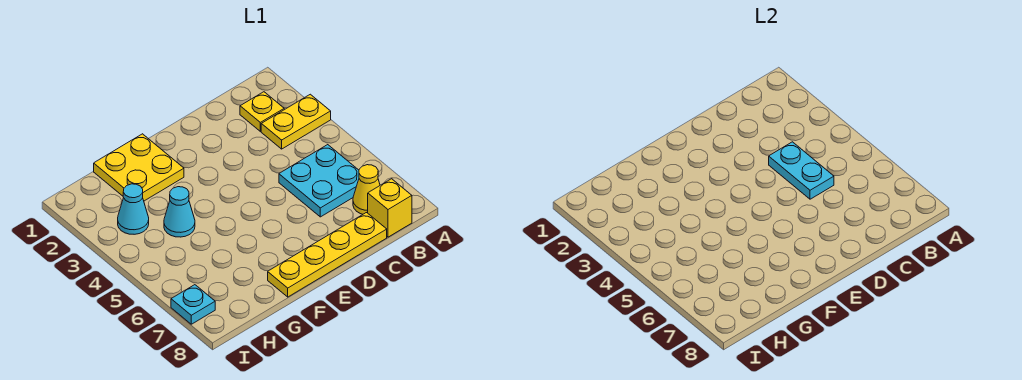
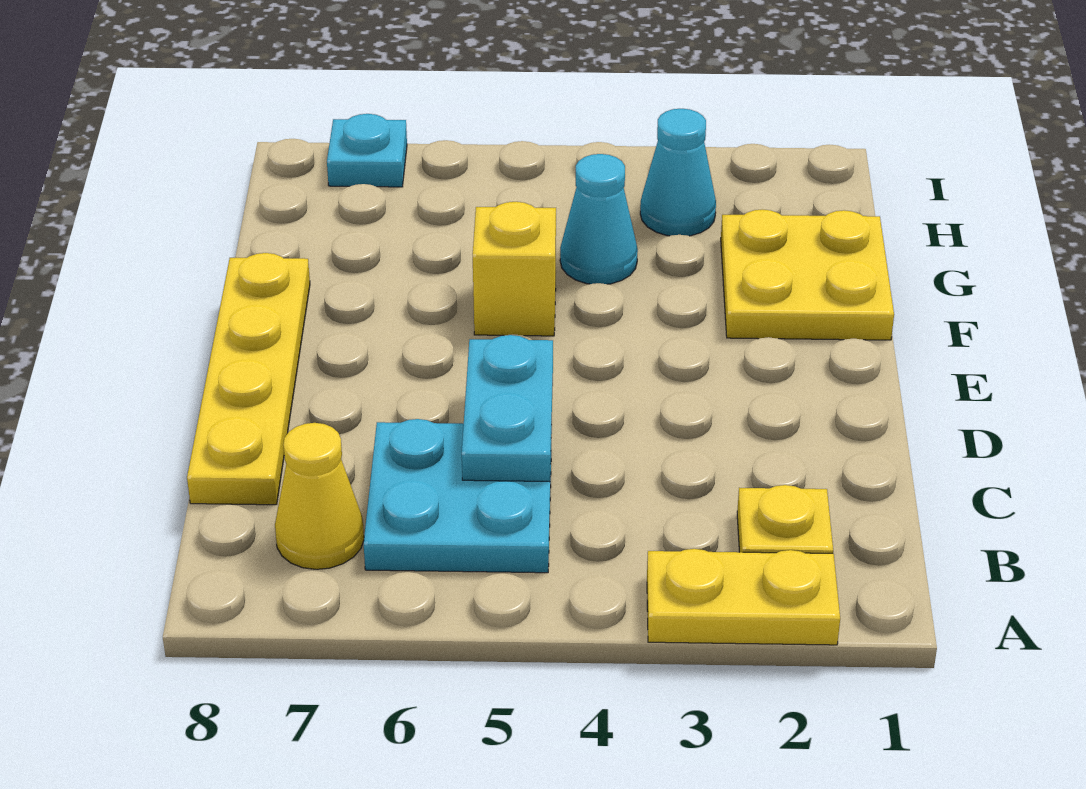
yellow 1x2 plate [261,94,331,149] -> yellow 1x2 plate turned to [647,549,840,645]
yellow 1x1 brick [368,179,412,237] -> yellow 1x1 brick moved to [473,202,556,336]
cyan 1x2 plate [769,142,834,199] -> cyan 1x2 plate turned to [462,335,553,482]

